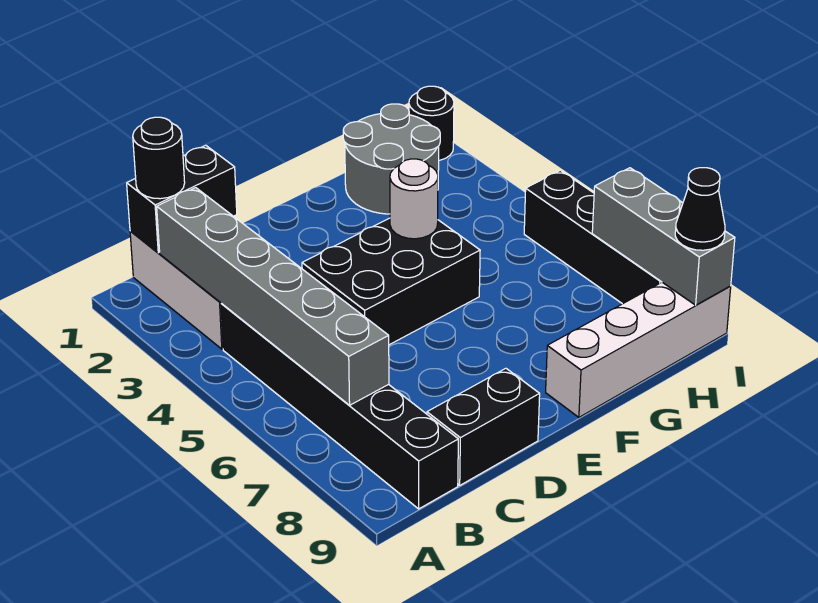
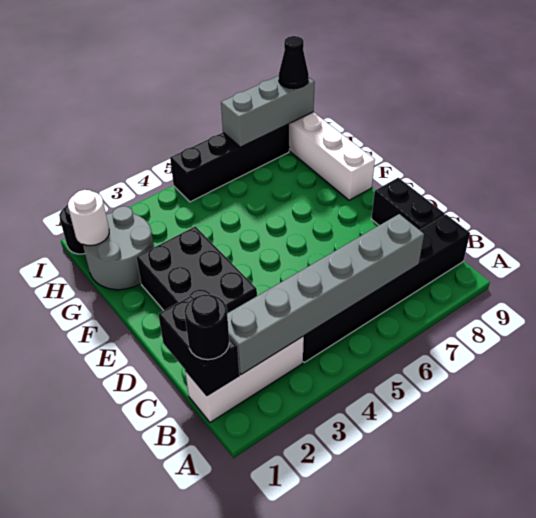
black 2x3 brick [302,218,480,345] -> black 2x3 brick moved to [136,226,257,313]
white 1x1 round brick [390,159,438,239] -> white 1x1 round brick moved to [68,190,109,246]

